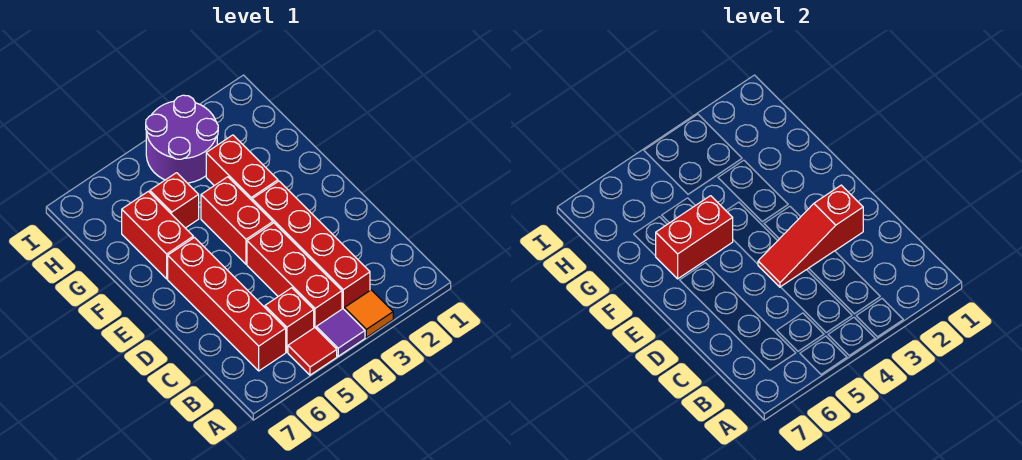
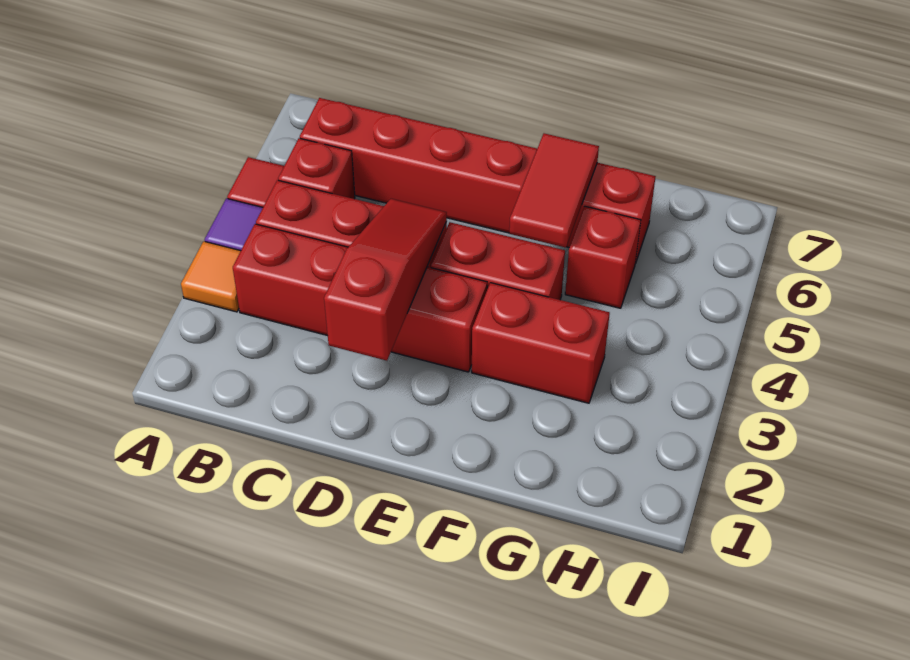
red 1x2 brick [656,196,733,279] -> red 1x2 tile [509,133,599,248]
purple 2x2 round brick [146,95,218,183] -> none

